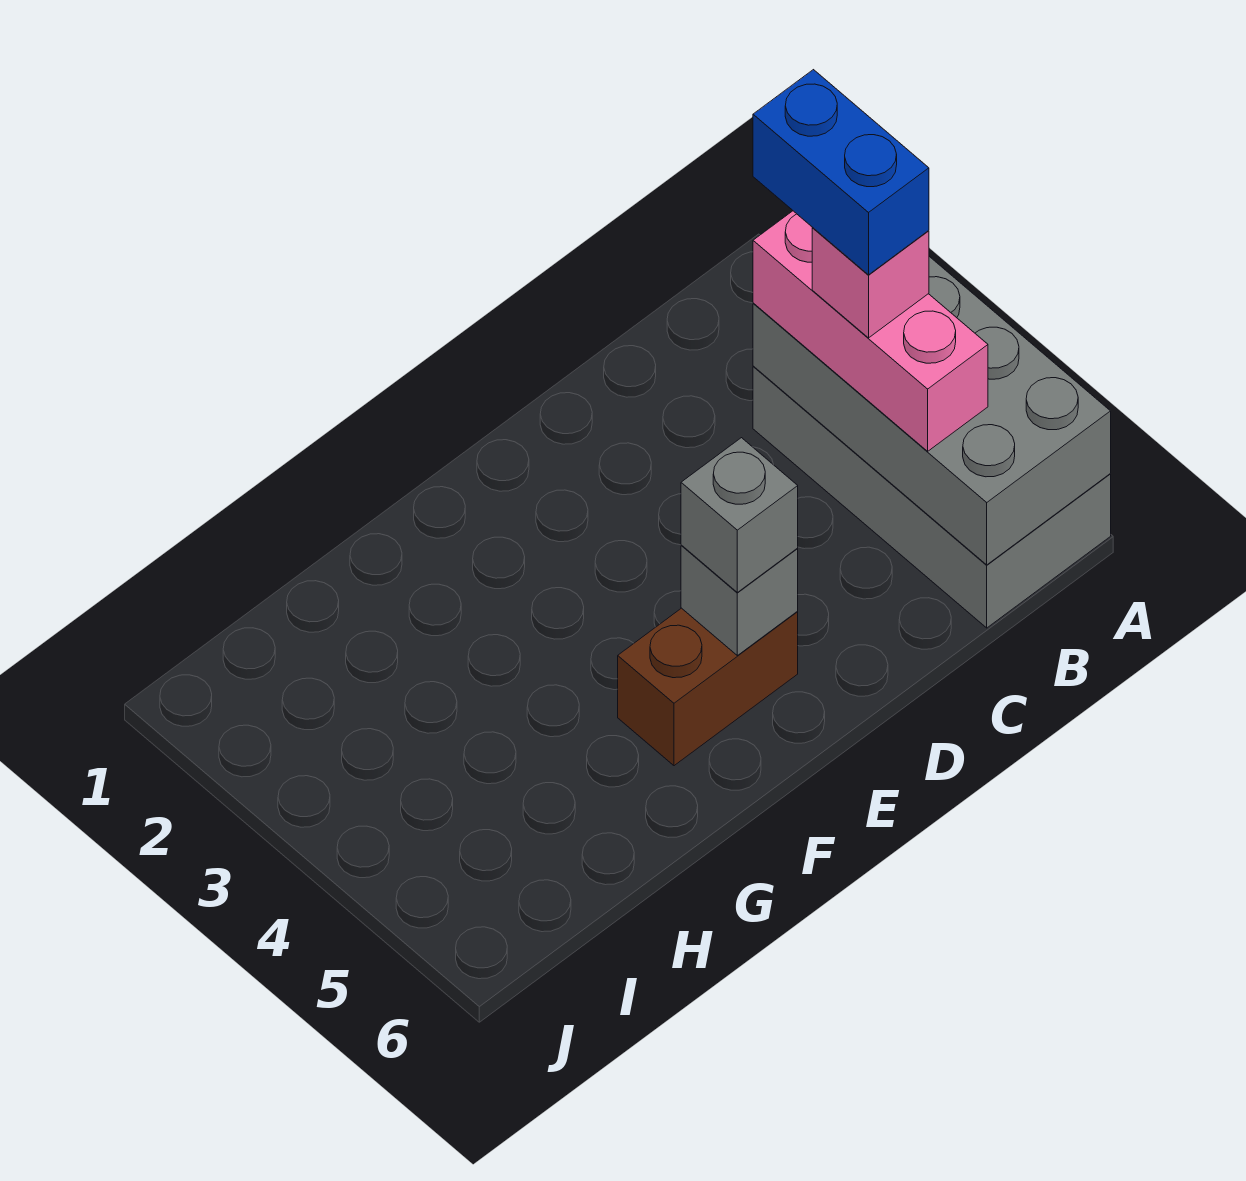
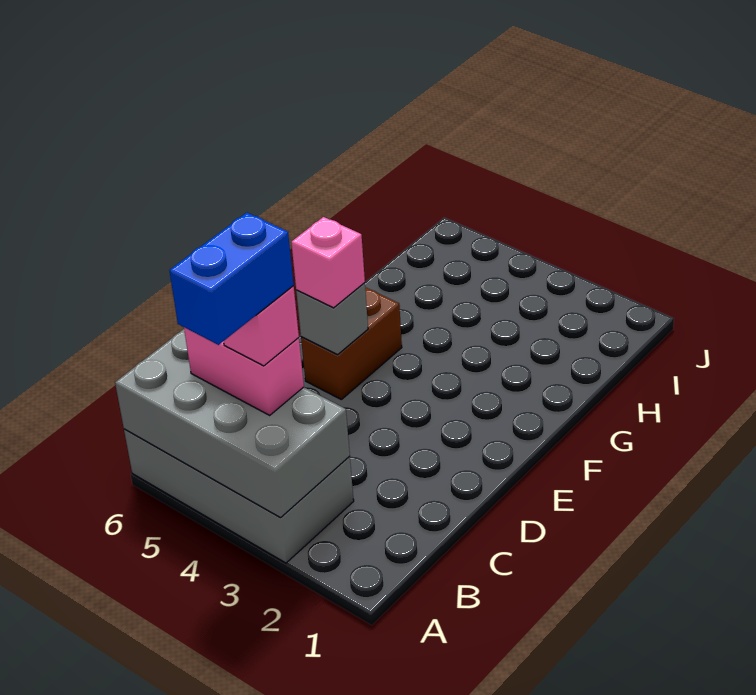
pink 1x3 brick [753,211,988,451] -> pink 1x2 brick [184,327,304,415]
blue 1x2 brick [753,70,929,275] -> blue 1x2 brick turned to [169,213,294,345]
grey 1x1 brick [681,438,798,592] -> pink 1x1 brick [291,217,365,308]

